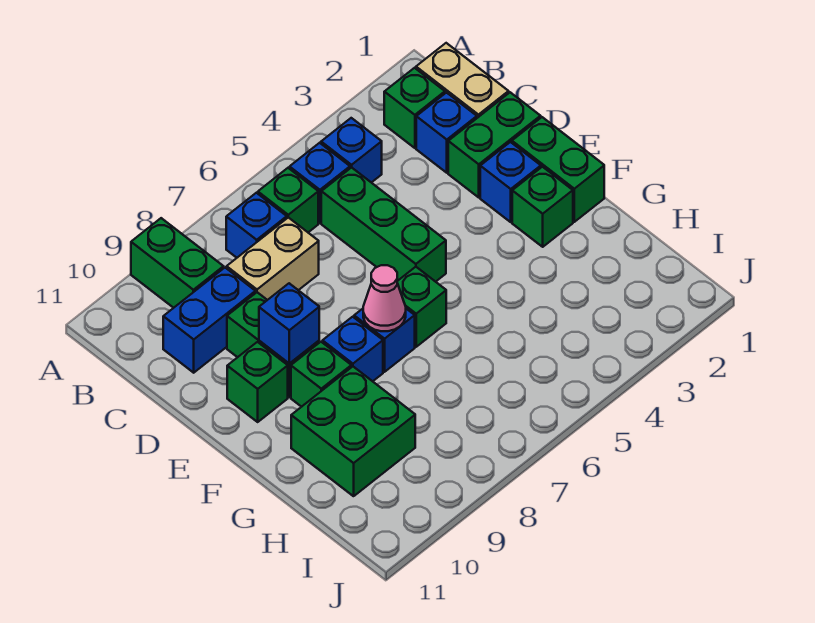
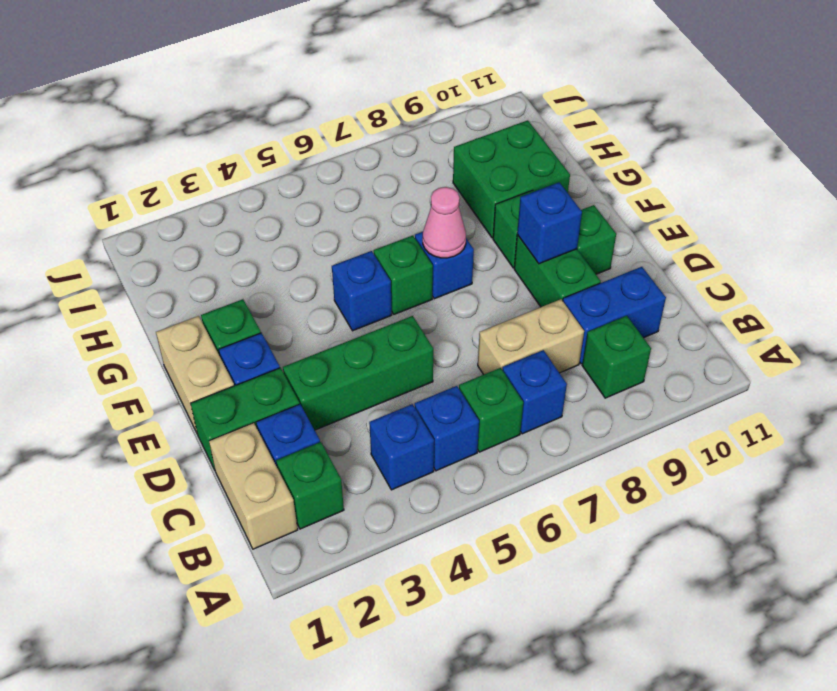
green 1x2 brick [131,218,224,308] -> green 1x1 brick [582,316,651,398]
green 1x3 brick [321,167,446,282] -> green 1x3 brick turned to [283,316,433,430]
green 1x2 brick [512,117,604,222] -> tan 1x2 brick [156,316,234,432]
blue 1x1 brick [323,317,383,381] -> blue 1x1 brick moved to [332,251,392,331]

